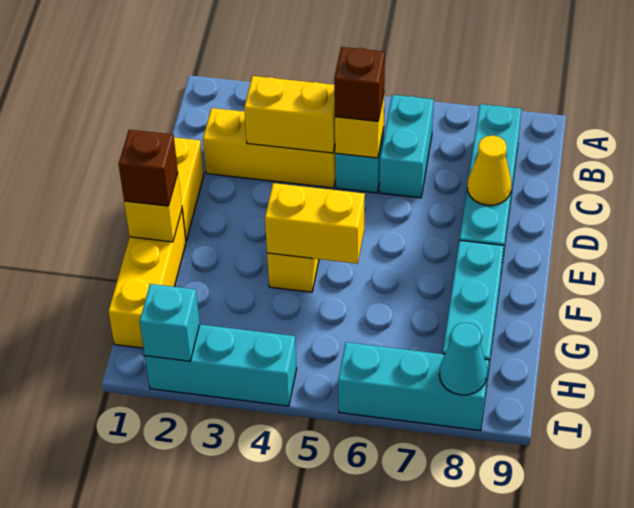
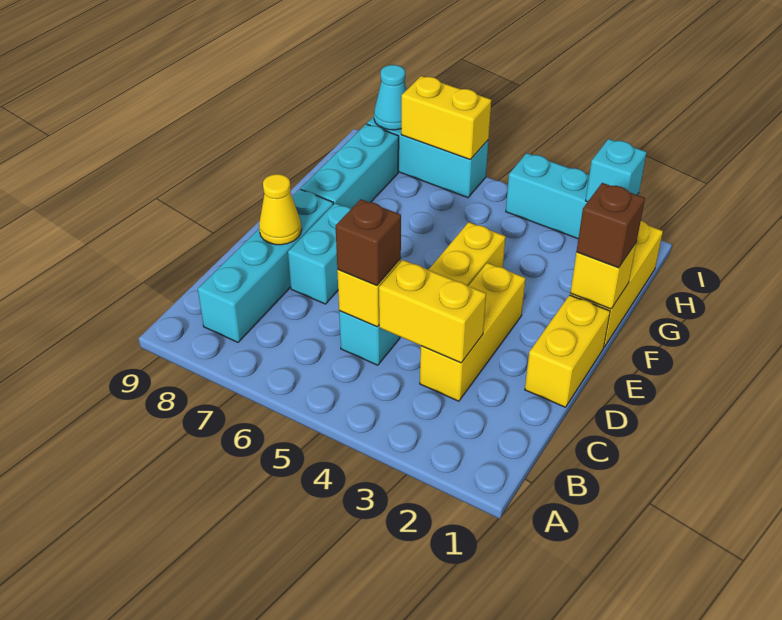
cyan 1x2 brick [380,95,434,198] -> cyan 1x2 brick moved to [288,203,351,304]
yellow 1x3 brick [203,108,336,188] -> yellow 1x3 brick turned to [420,263,526,401]
yellow 1x2 brick [265,183,365,264] -> yellow 1x2 brick moved to [401,76,491,160]

